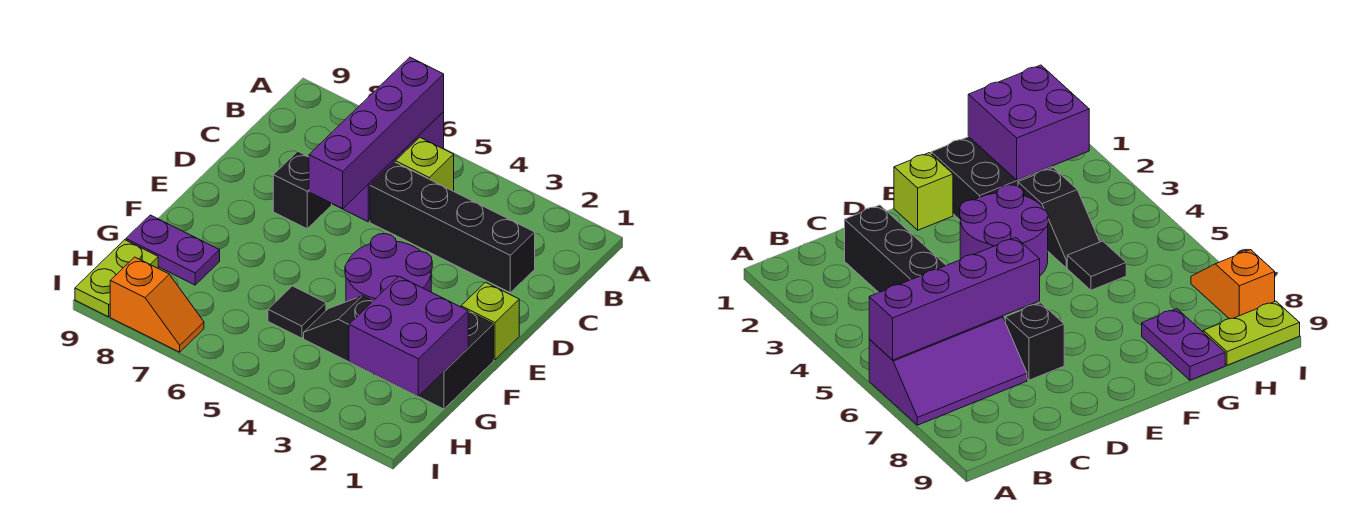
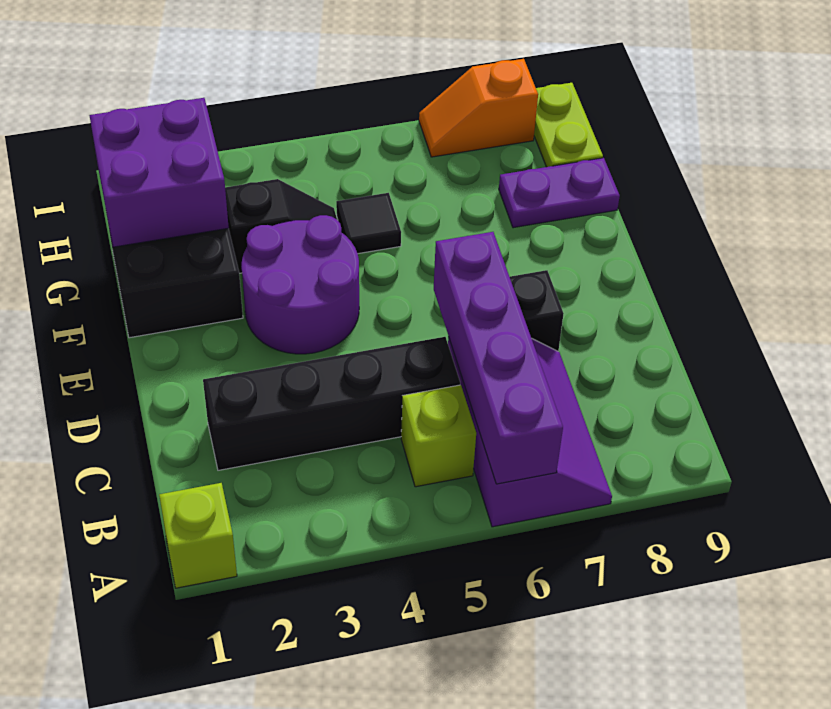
lime 1x1 brick [461,282,519,360] -> lime 1x1 brick moved to [159,483,237,588]

